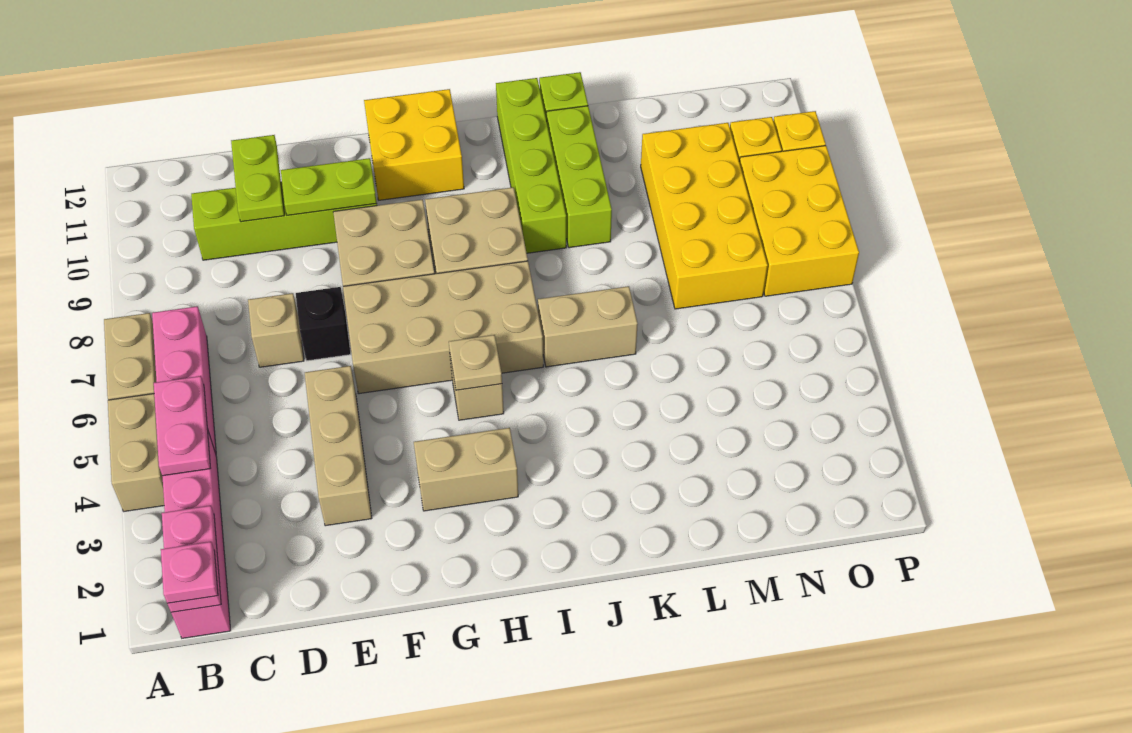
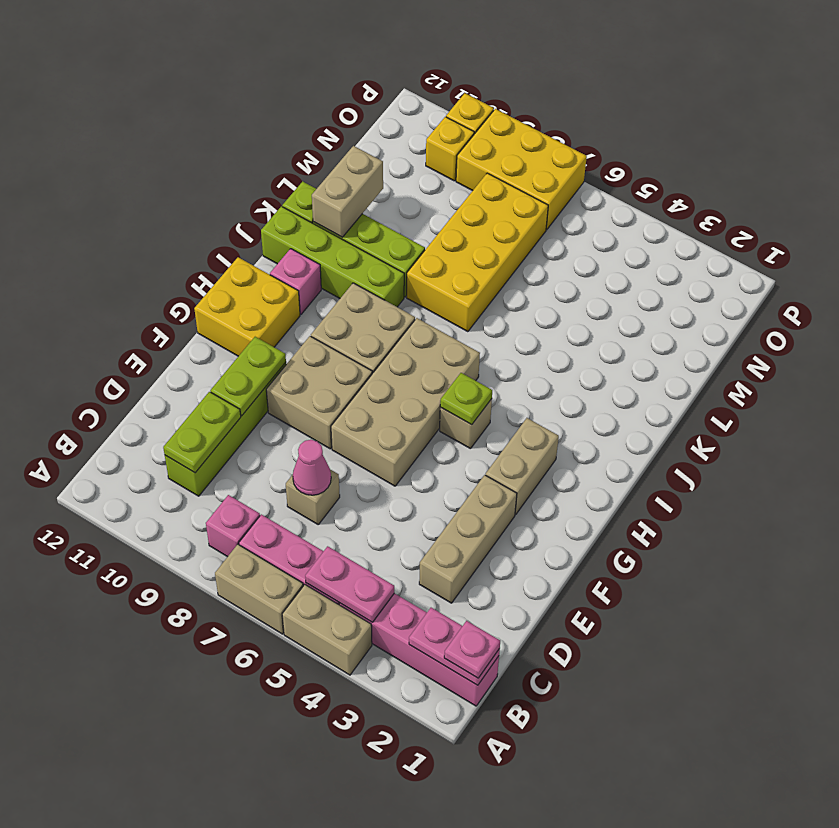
none -> pink 1x1 brick [206,495,260,557]
none -> pink 1x1 cone [293,440,331,495]
lime 1x2 plate [231,135,285,222] -> lime 1x2 plate turned to [163,392,241,473]
tan 1x3 brick [305,366,372,526] -> tan 1x3 brick turned to [419,475,517,603]
black 1x1 brick [296,287,351,361] -> none
tan 1x1 plate [449,335,502,390] -> lime 1x1 plate [440,373,492,425]
none -> pink 1x1 brick [270,249,321,314]
tan 1x2 brick [538,286,638,367] -> tan 1x2 brick moved to [312,146,383,237]
yellow 2x4 brick [641,123,768,309] -> yellow 2x4 brick turned to [407,173,548,332]

